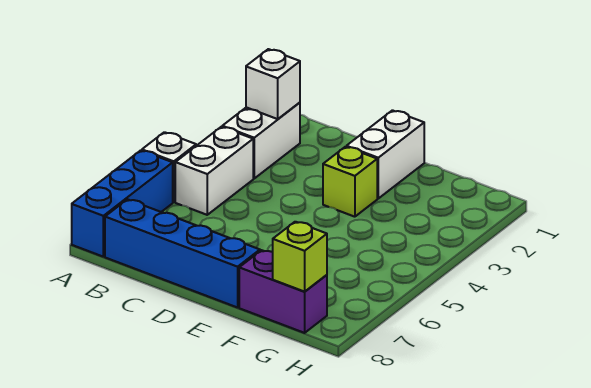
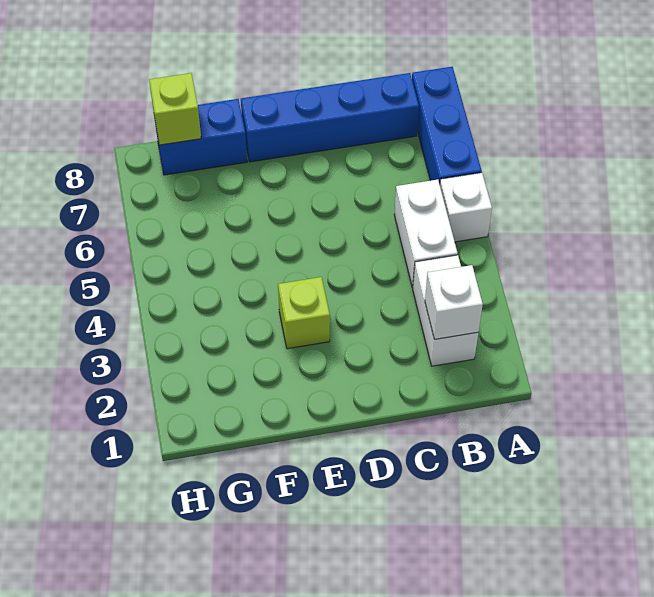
white 1x2 brick [347,110,424,198] -> none
purple 1x2 brick [239,250,327,333] -> blue 1x2 brick [154,99,247,175]

